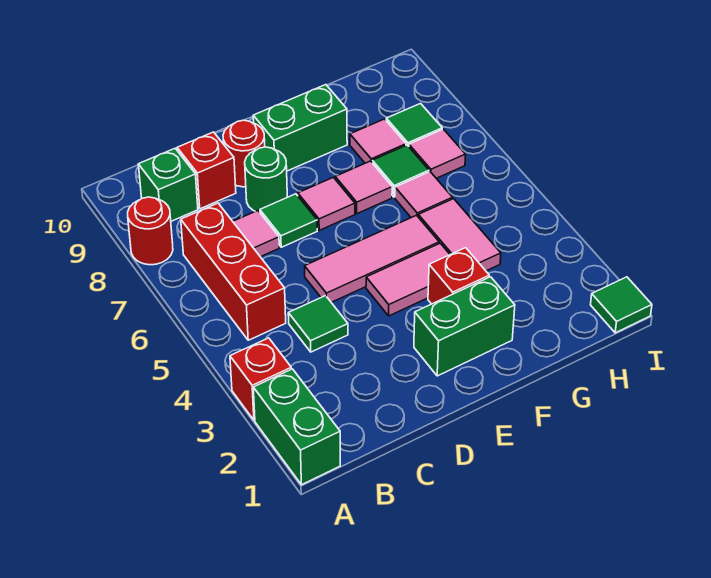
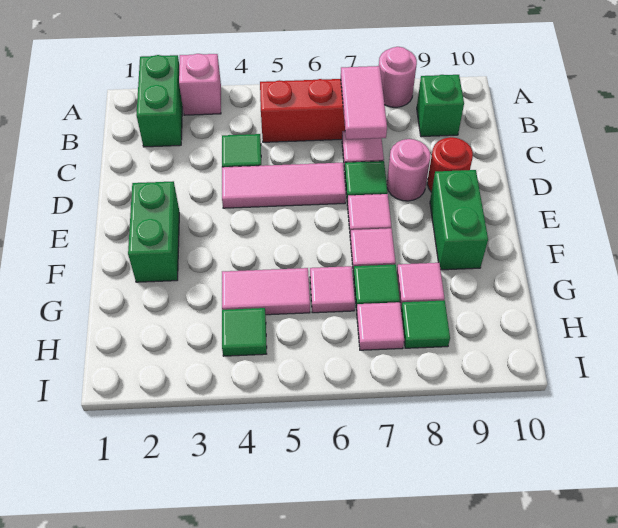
green 1x2 brick [253,369,340,485] -> green 1x2 brick turned to [136,55,182,147]
red 1x1 brick [230,338,291,420] -> pink 1x1 brick [179,54,221,115]
red 1x1 round brick [128,197,173,265] -> pink 1x1 round brick [379,47,417,107]
red 1x1 brick [177,132,236,209] -> none
pink 1x3 tile [305,215,439,302] -> pink 1x3 tile turned to [222,163,346,208]
green 1x1 round brick [245,147,287,212] -> pink 1x1 round brick [387,139,430,201]
pink 1x2 tile [366,243,450,316] -> pink 1x2 tile moved to [341,66,387,139]
red 1x1 brick [428,248,489,304] -> none
green 1x1 tile [591,277,652,333] -> green 1x1 tile moved to [222,308,267,356]

